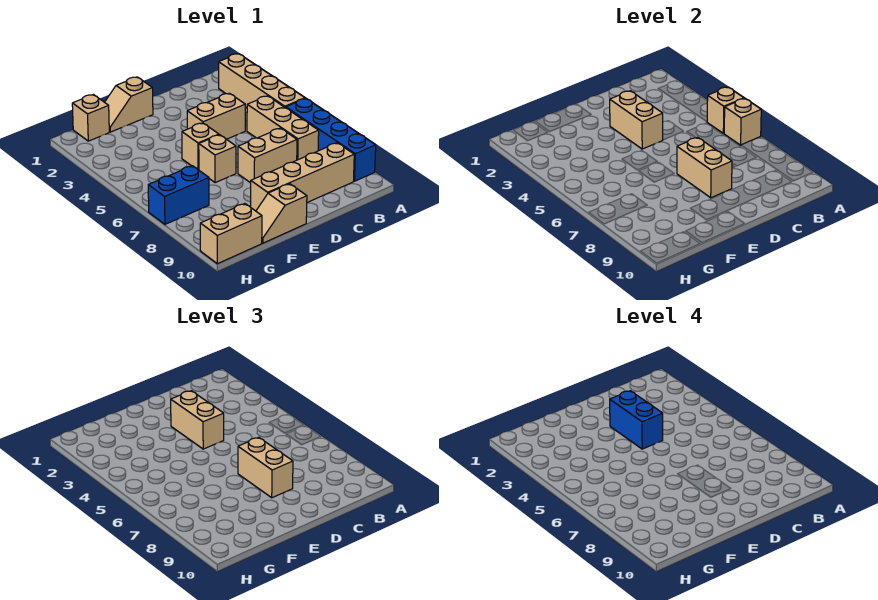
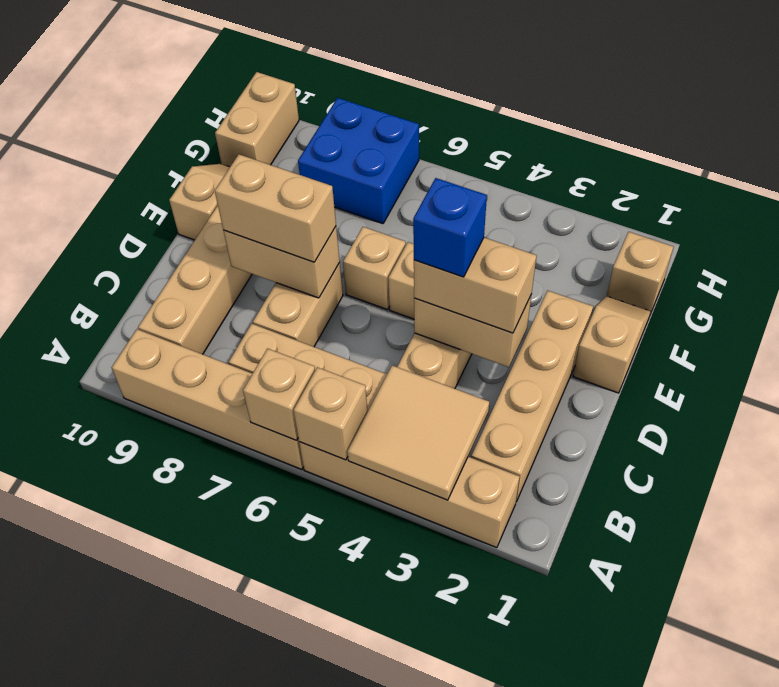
none -> tan 2x2 tile [347,365,489,500]
blue 1x4 brick [286,98,376,181] -> tan 1x4 brick [112,329,304,469]
none -> tan 1x4 brick [471,290,593,502]
blue 1x2 brick [610,391,663,449] -> blue 1x1 brick [413,178,487,277]
blue 1x2 brick [148,166,209,224] -> blue 2x2 brick [298,98,419,224]

